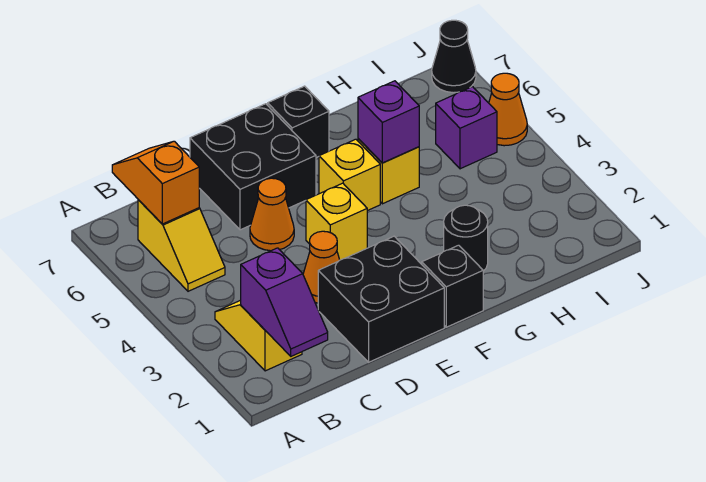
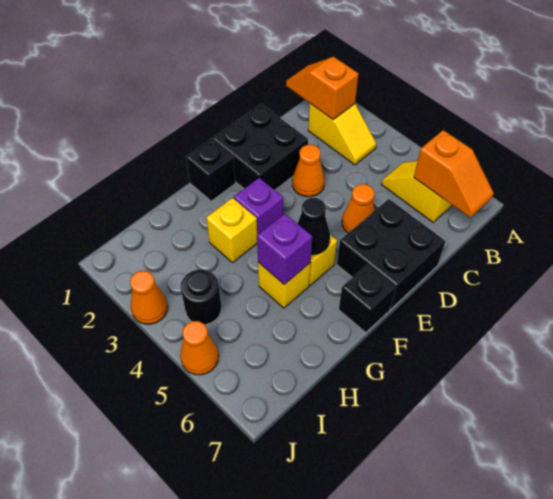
purple 1x2 slope [241,248,328,356] -> orange 1x2 slope [286,57,359,119]
yellow 1x1 brick [306,183,367,260] -> yellow 1x1 brick moved to [206,198,257,263]
black 1x1 round brick [444,205,488,271] -> black 1x1 round brick moved to [181,270,221,325]
purple 1x1 brick [436,87,497,169] -> purple 1x1 brick moved to [234,178,283,235]
none -> orange 1x1 cone [130,271,168,324]
black 1x1 cone [432,20,476,93] -> black 1x1 cone moved to [297,198,330,255]

